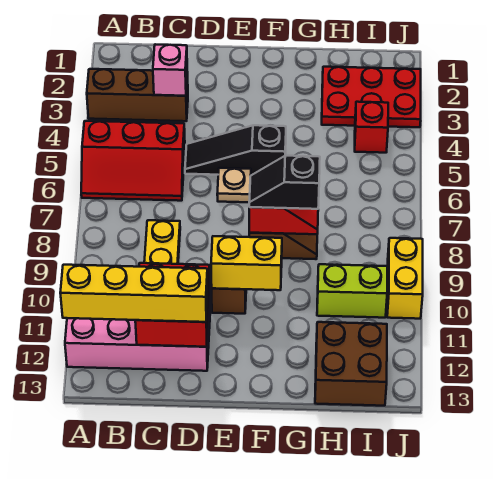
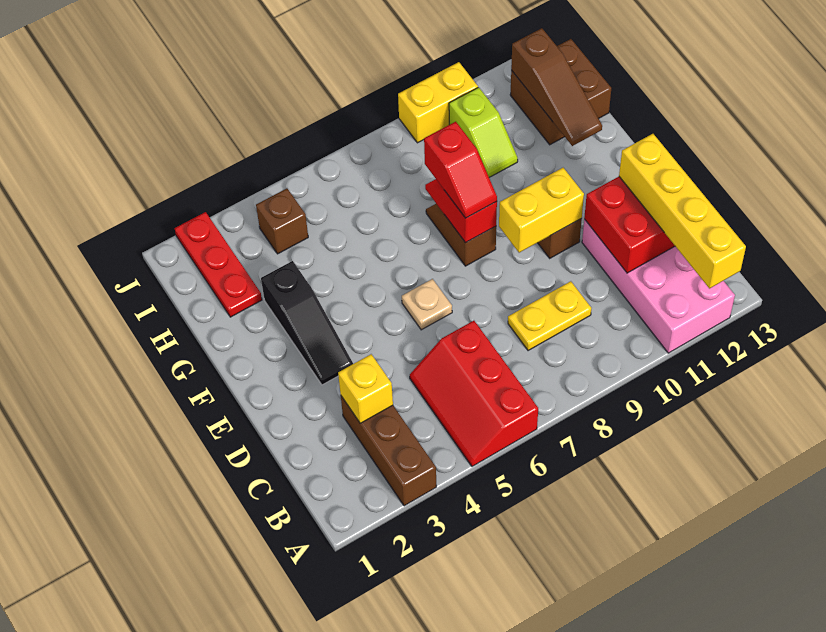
red 2x3 slope [81,121,185,201] -> red 2x3 slope turned to [410,321,538,466]
pink 1x1 brick [153,44,187,96] -> yellow 1x1 brick [338,354,393,423]
black 1x3 slope [185,125,286,175] -> black 1x3 slope moved to [261,261,353,385]
yellow 1x2 brick [211,236,282,290] -> yellow 1x2 brick turned to [499,168,584,253]
black 1x2 slope [249,156,320,209] -> red 1x2 slope [424,122,497,218]
none -> brown 1x3 slope [511,28,602,146]
red 2x3 plate [322,67,421,127] -> red 1x3 plate [175,212,262,317]
lime 1x2 brick [317,264,387,318] -> lime 1x2 slope [449,87,518,177]
red 1x1 brick [355,102,388,153] -> brown 1x1 brick [256,189,308,254]

